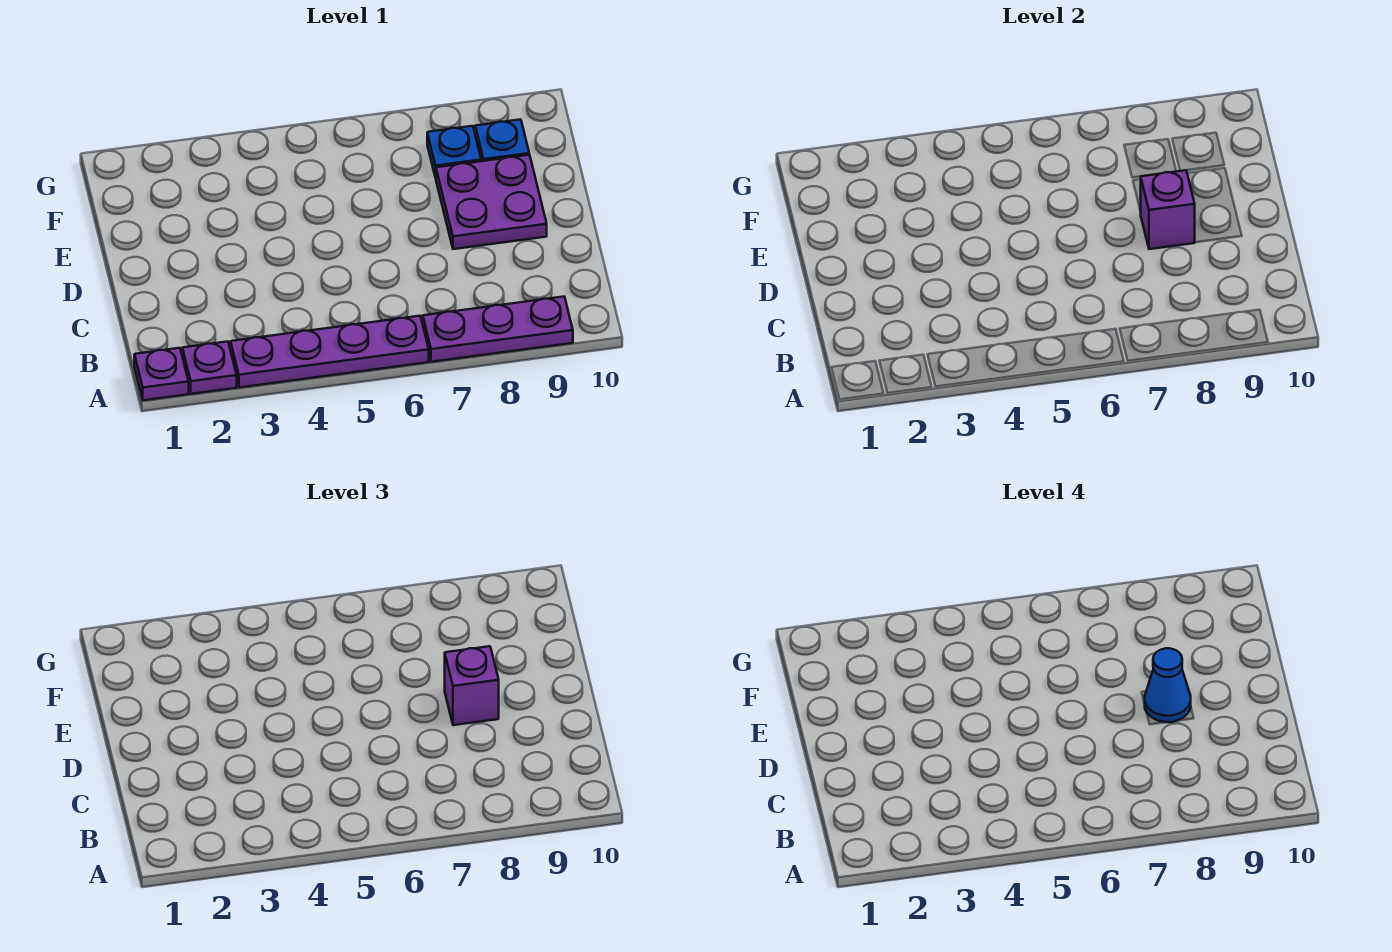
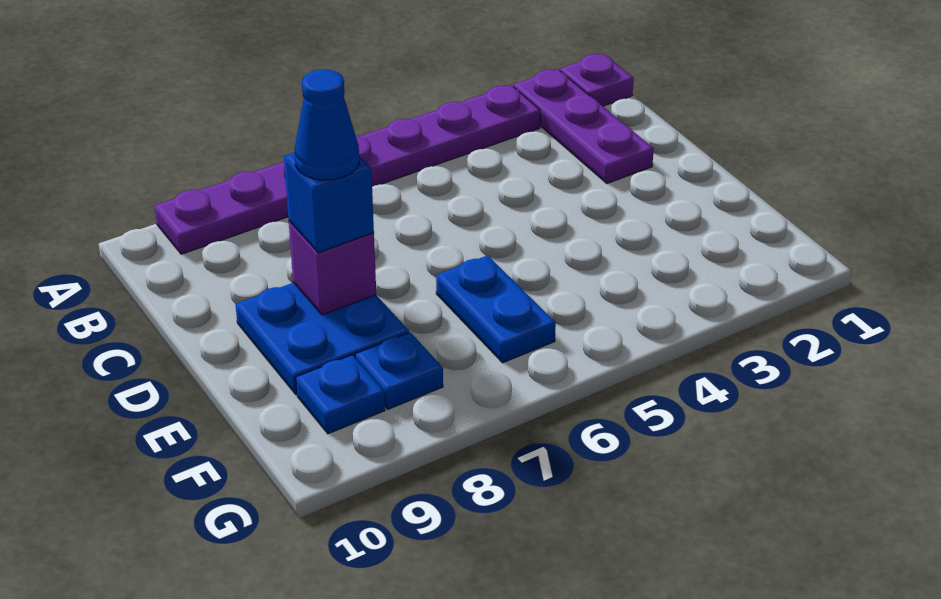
purple 1x1 plate [183,341,237,394] -> purple 1x3 plate [514,69,654,184]
purple 2x2 plate [436,155,547,249] -> blue 2x2 plate [235,283,409,395]
purple 1x1 brick [445,646,499,725] -> blue 1x1 brick [284,152,374,253]
none -> blue 1x2 plate [436,256,556,363]

